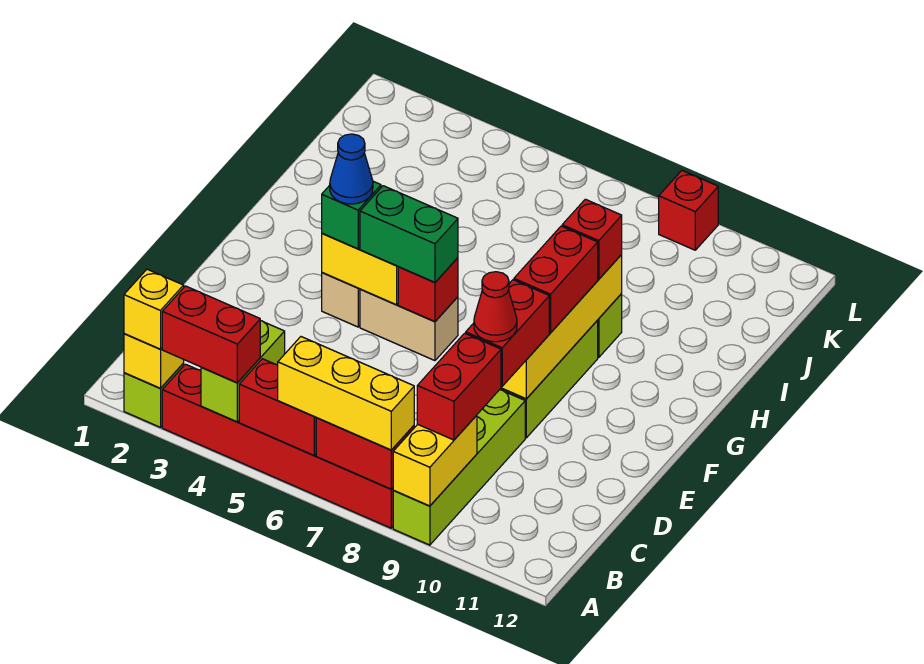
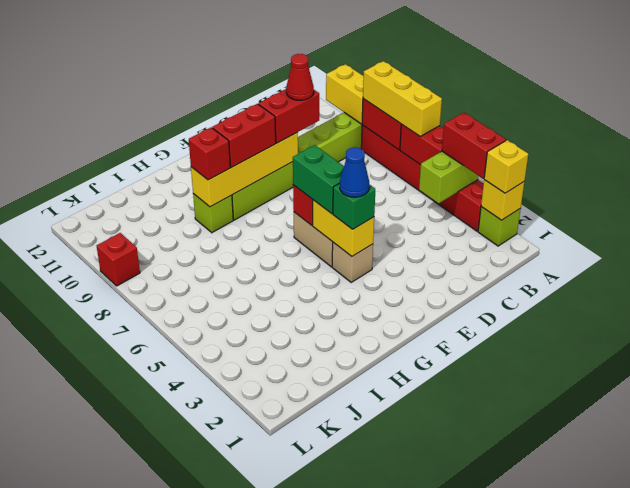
yellow 1x2 brick [393,415,477,506] -> yellow 1x2 brick turned to [326,64,364,124]
red 1x2 brick [417,333,501,440] -> none

